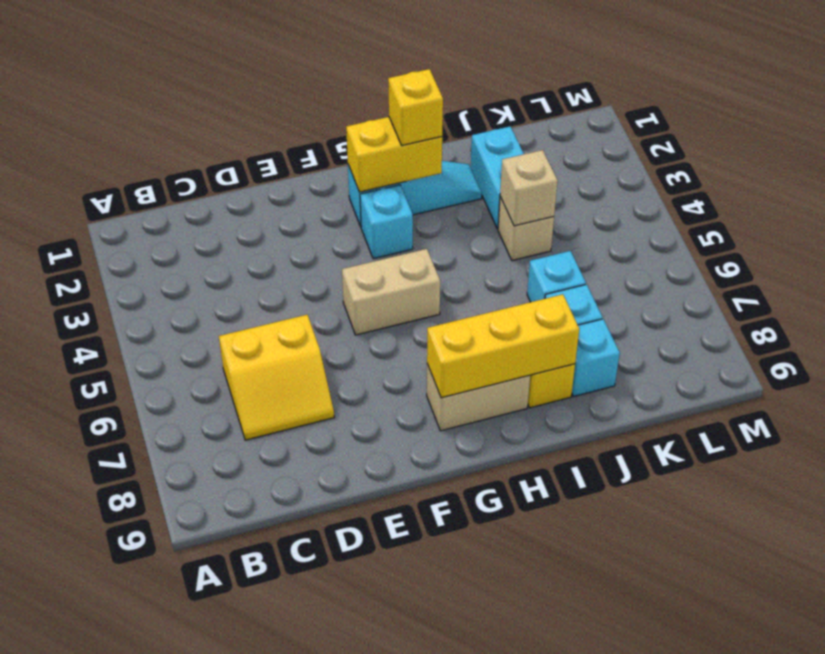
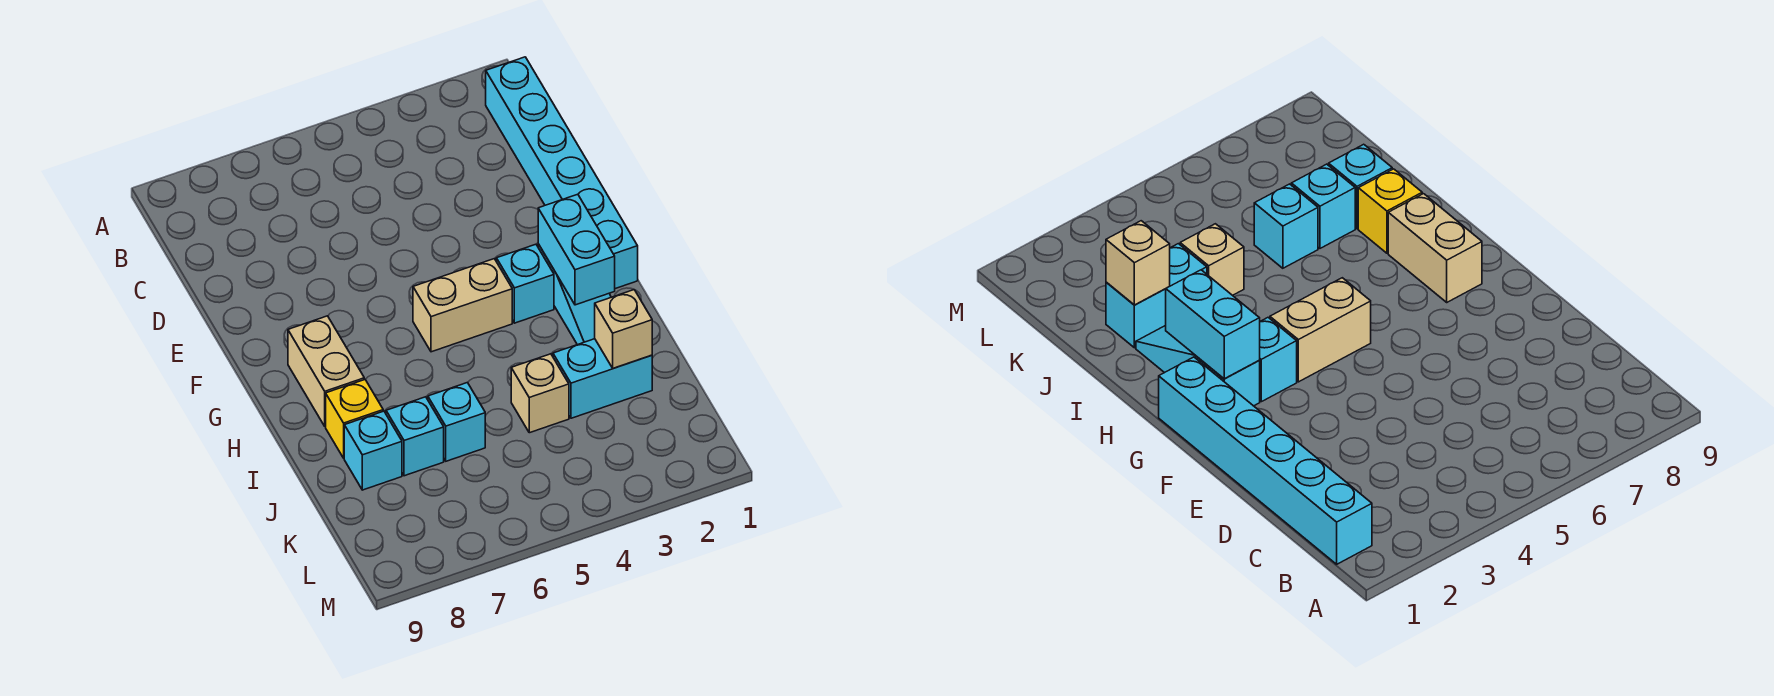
none -> cyan 1x6 brick [486,57,638,289]
yellow 2x2 slope [219,315,334,440] -> none
tan 1x2 brick [342,249,440,335] -> tan 1x2 brick turned to [413,259,512,352]
yellow 1x2 brick [346,117,442,192] -> cyan 1x2 brick [538,194,615,305]
yellow 1x3 brick [427,294,579,398] -> none
yellow 1x1 brick [388,69,443,146] -> none
tan 1x1 brick [500,150,558,226] -> tan 1x1 brick moved to [595,290,652,368]

